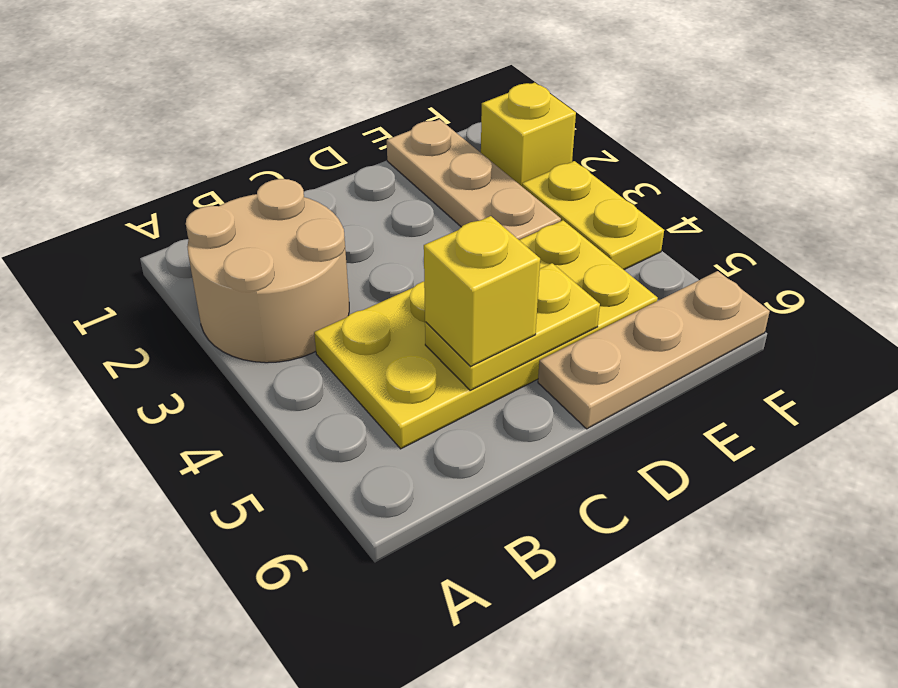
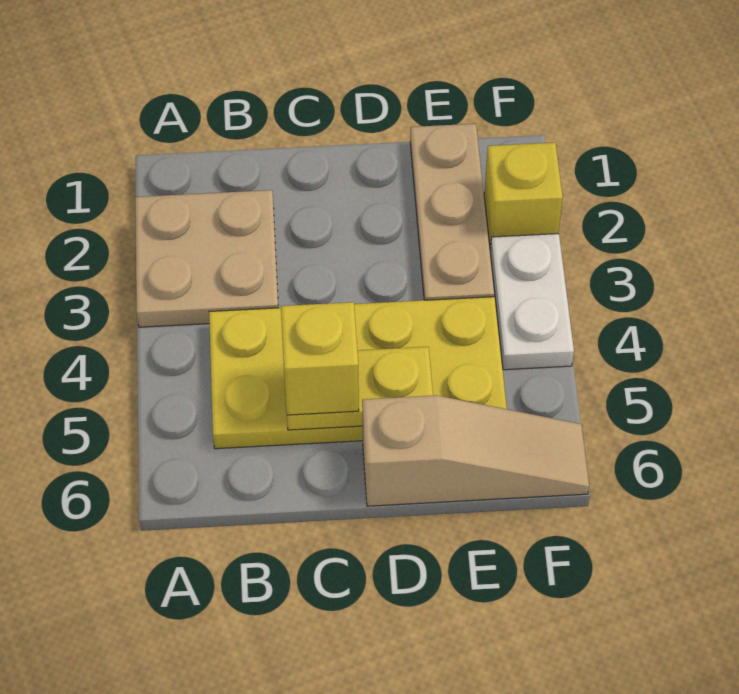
tan 2x2 round brick [186,179,349,363] -> tan 2x2 plate [135,190,278,327]
tan 1x3 plate [538,271,770,429] -> tan 1x3 slope [362,395,589,506]
yellow 1x2 plate [522,161,664,270] -> white 1x2 plate [490,234,574,370]

